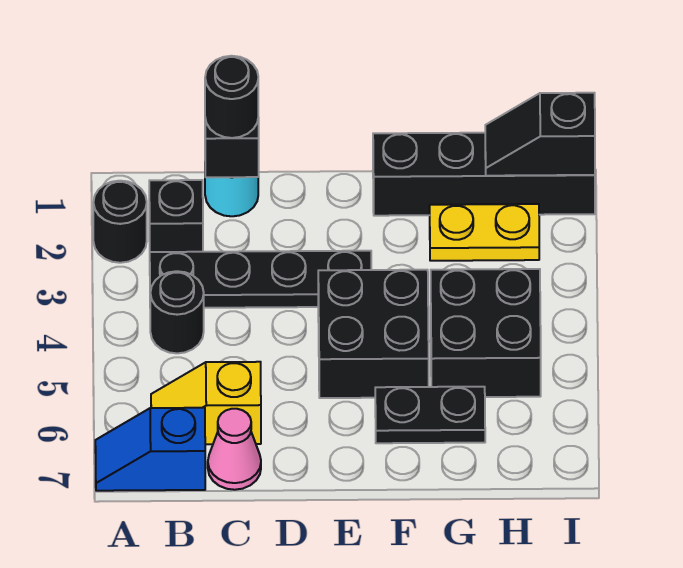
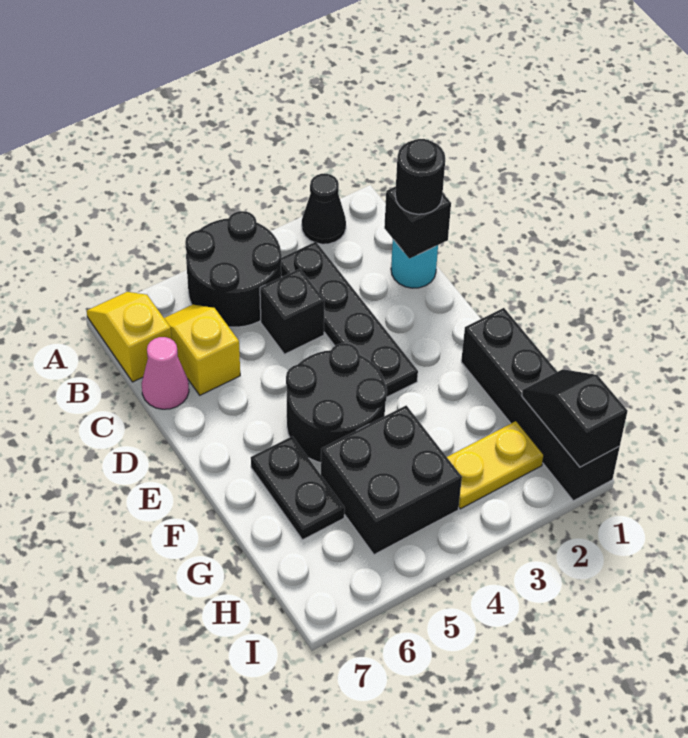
black 1x1 round brick [93,181,147,263] -> black 1x1 cone [302,174,346,244]
blue 1x2 slope [95,408,205,491] -> yellow 1x2 slope [87,292,172,382]
black 1x1 brick [149,180,203,252] -> black 1x1 brick moved to [260,269,324,354]
black 1x1 round brick [150,271,204,353] -> black 2x2 round brick [185,211,282,327]
black 2x2 brick [318,270,429,398] -> black 2x2 round brick [286,343,387,463]
yellow 1x2 plate [430,204,539,261] -> yellow 1x2 plate turned to [447,421,544,509]

